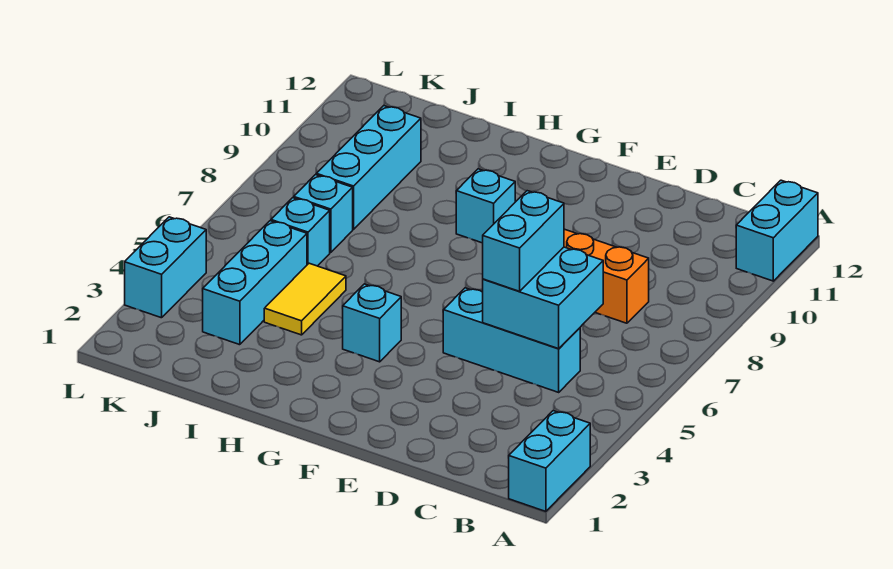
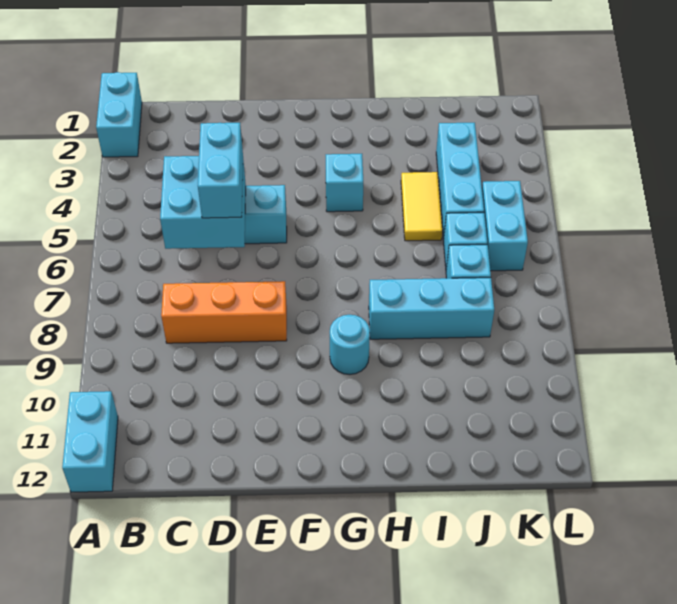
cyan 1x1 brick [456,169,515,243] -> cyan 1x1 round brick [330,315,370,375]
cyan 1x3 brick [316,106,421,229] -> cyan 1x3 brick turned to [369,278,494,339]
cyan 1x2 brick [125,217,206,318] -> cyan 1x2 brick moved to [482,181,528,271]

